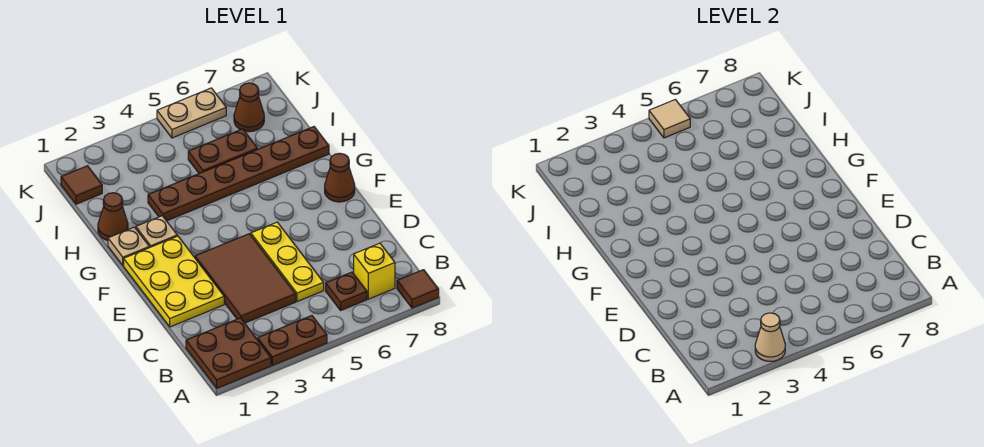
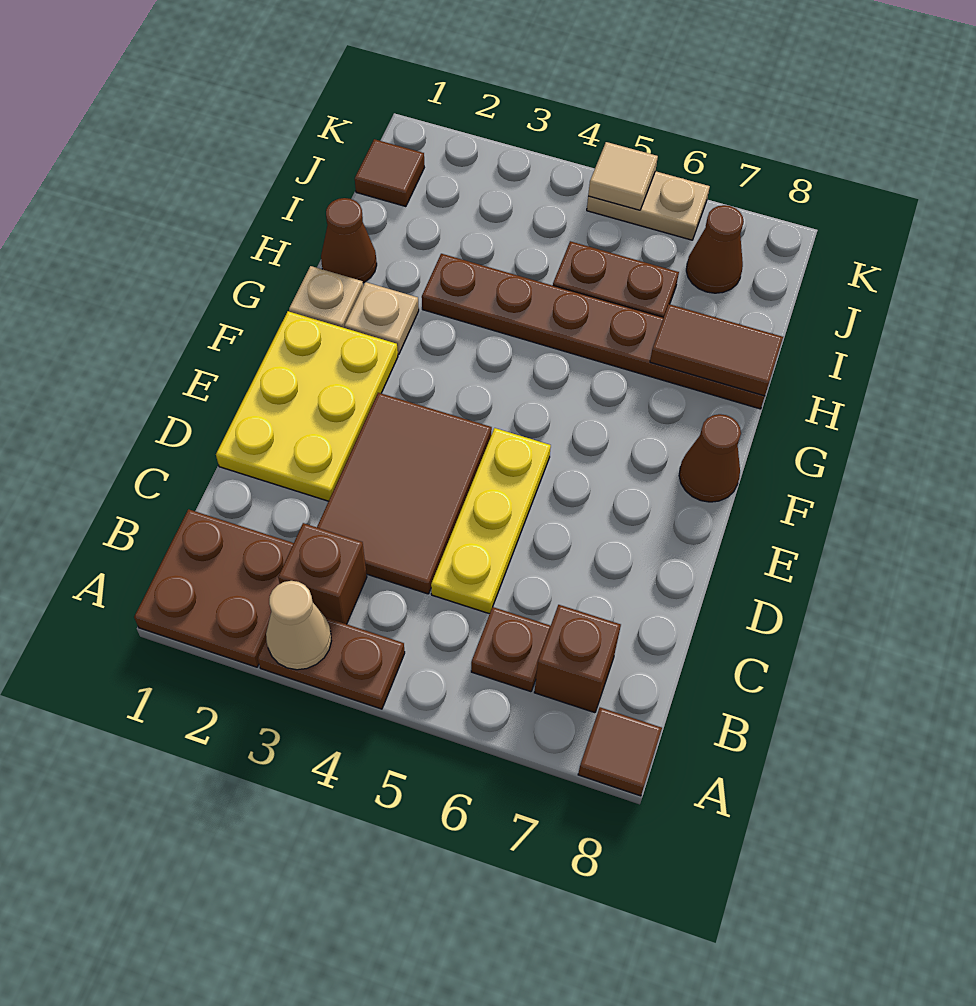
none -> brown 1x1 brick [278,523,367,624]
yellow 1x1 brick [354,243,395,299] -> brown 1x1 brick [534,605,621,713]
none -> brown 1x2 tile [650,304,783,396]

